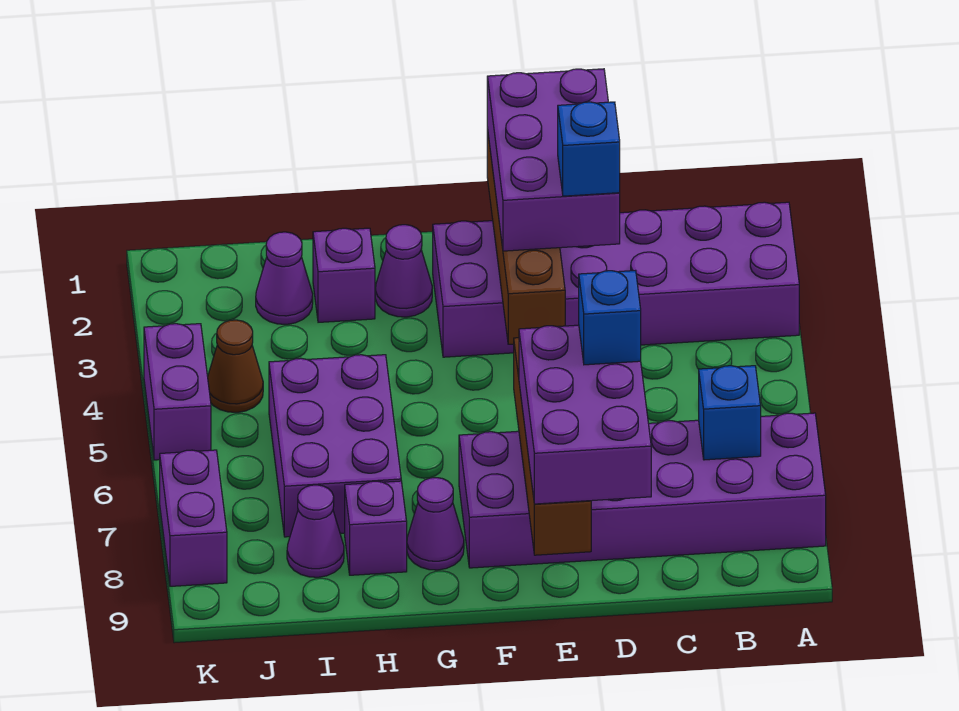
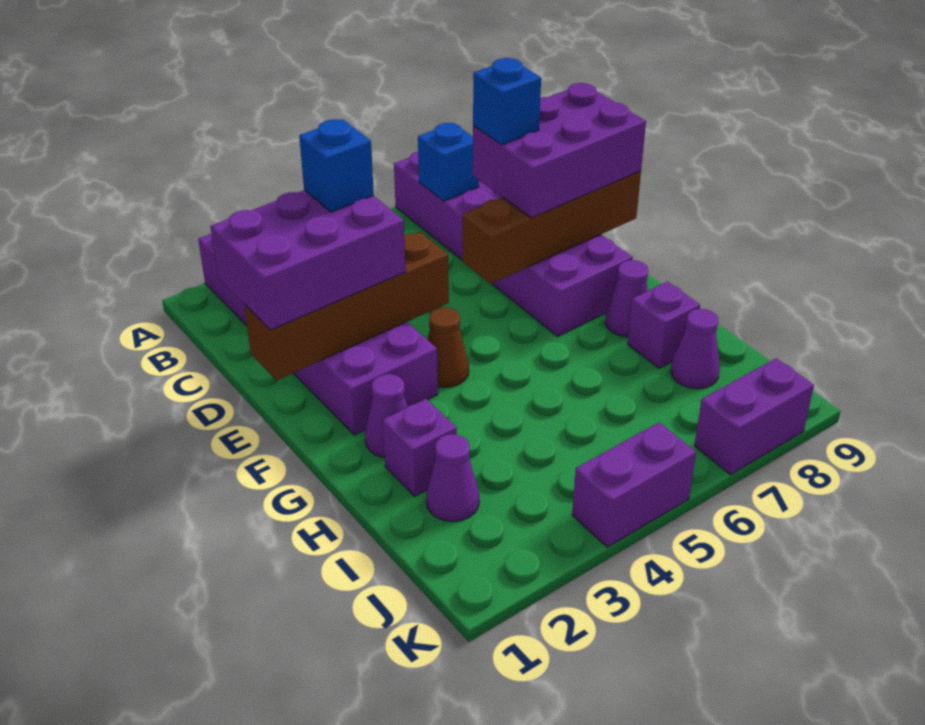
purple 2x3 brick [269,355,401,537] -> none
brown 1x1 cone [208,320,263,412] -> brown 1x1 cone moved to [427,308,469,387]

